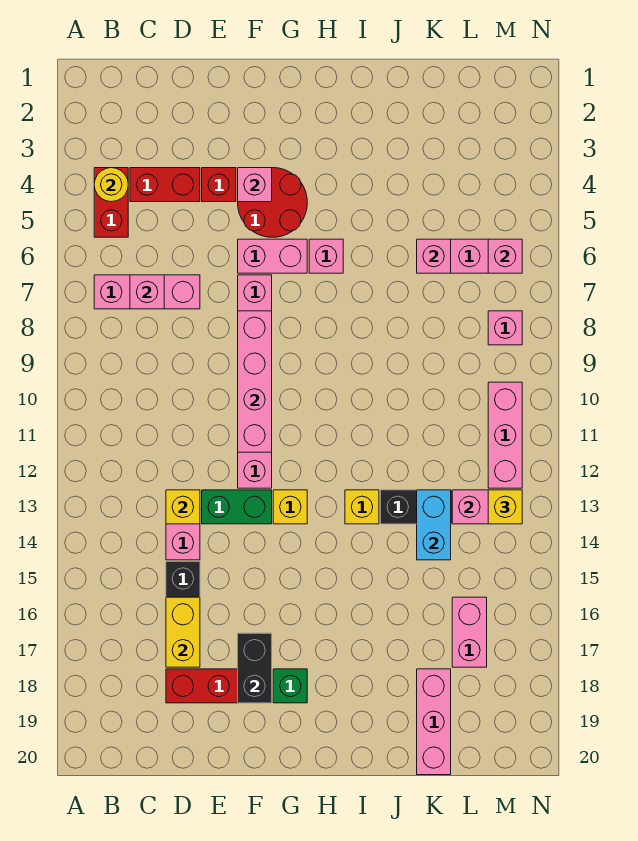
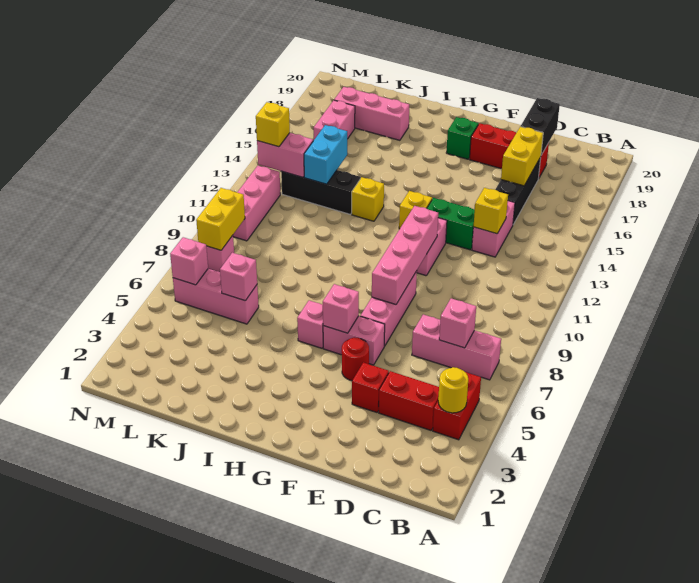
red 2x2 round brick [238,168,307,237] -> red 1x1 round brick [342,337,369,381]
pink 1x1 brick [238,168,272,202] -> pink 1x1 brick moved to [323,284,359,333]
black 1x2 brick [238,633,272,703] -> black 1x2 brick moved to [521,98,560,155]
pink 1x3 brick [417,669,451,775] -> pink 1x3 brick turned to [334,87,409,140]
none -> yellow 1x2 brick [196,188,245,250]

